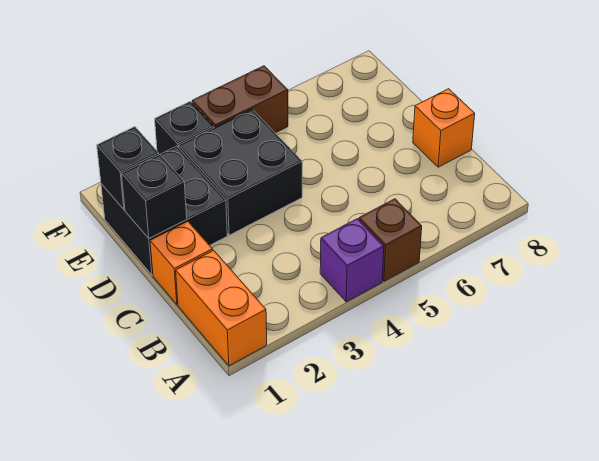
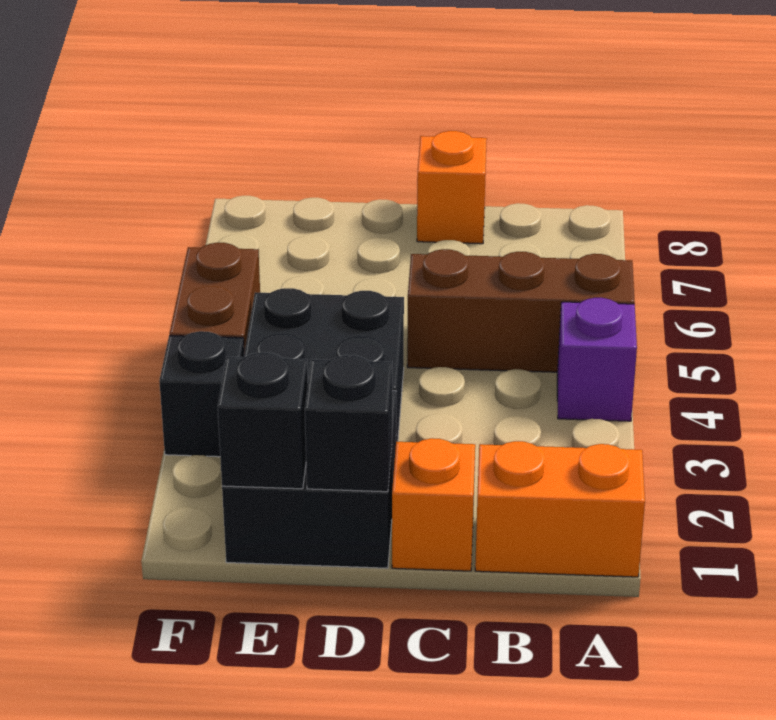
brown 1x1 brick [359,199,422,281] -> brown 1x3 brick [407,249,635,372]

